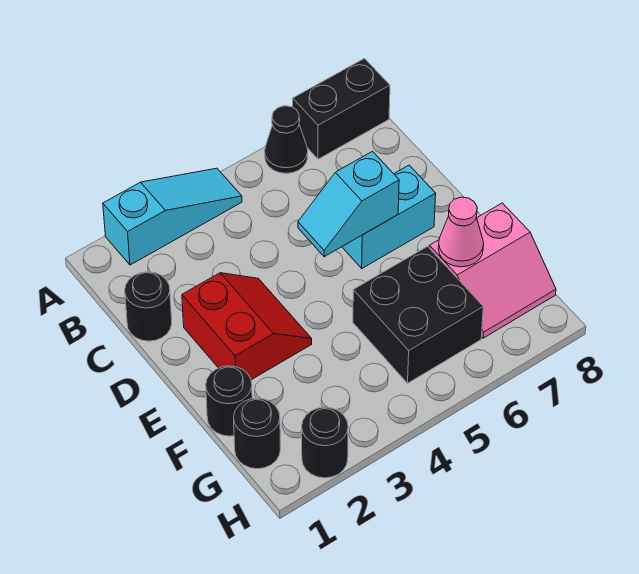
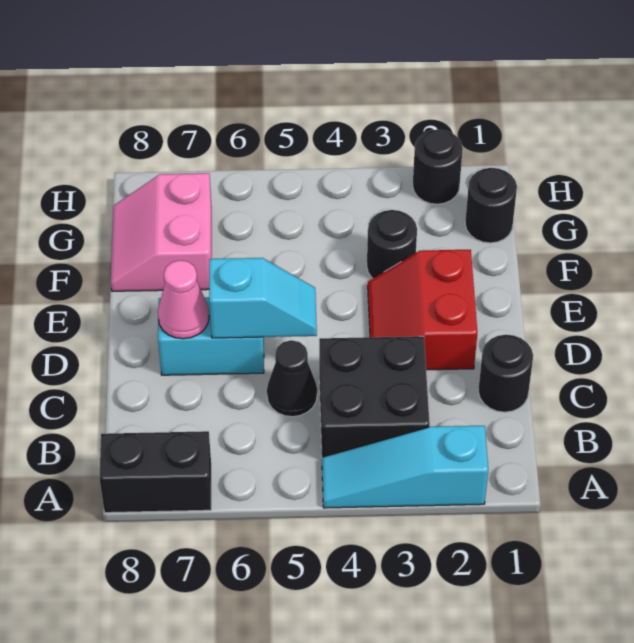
black 1x1 cone [265,106,308,173] -> black 1x1 cone moved to [267,340,317,417]
black 1x1 round brick [206,366,252,436] -> black 1x1 round brick moved to [367,210,417,279]
black 2x2 brick [353,247,483,383] -> black 2x2 brick moved to [319,336,430,457]
pink 2x2 slope [429,203,556,338] -> pink 2x2 slope turned to [111,173,212,291]
pink 1x1 cone [438,197,484,267] -> pink 1x1 cone moved to [158,260,209,339]

